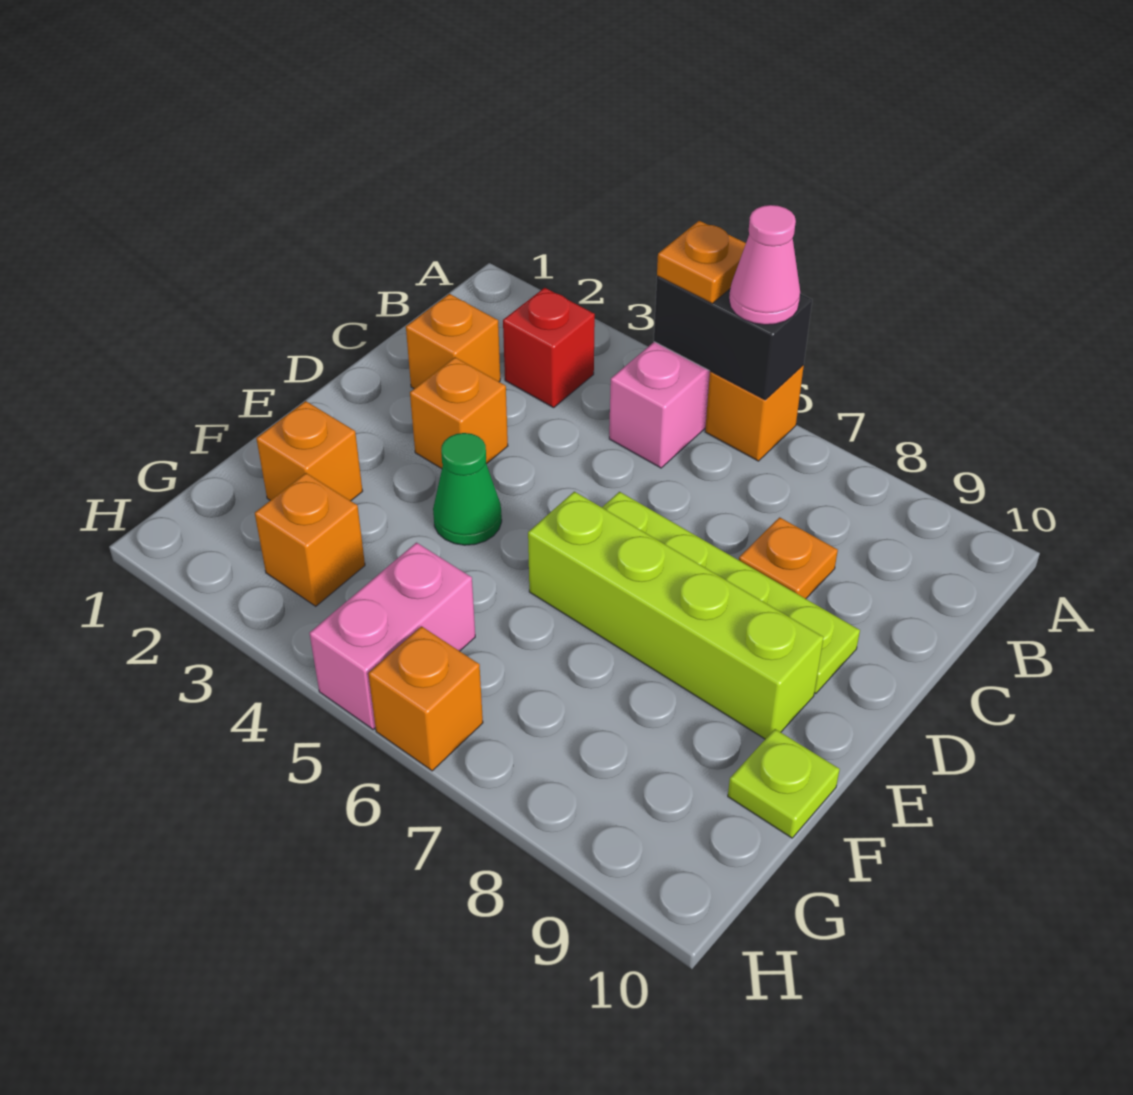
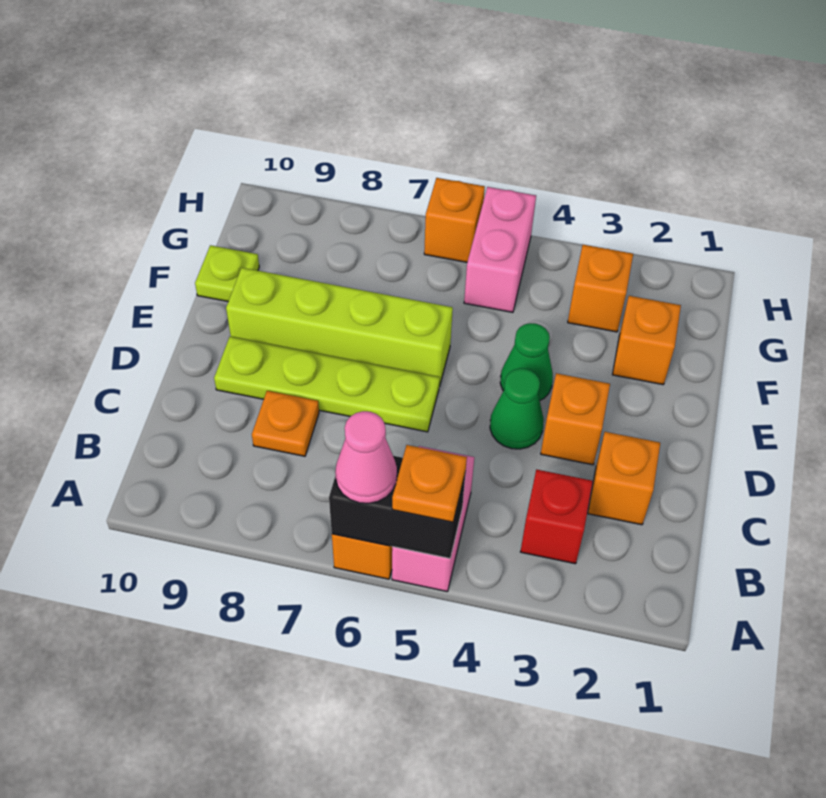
none -> green 1x1 cone [490,368,544,449]

